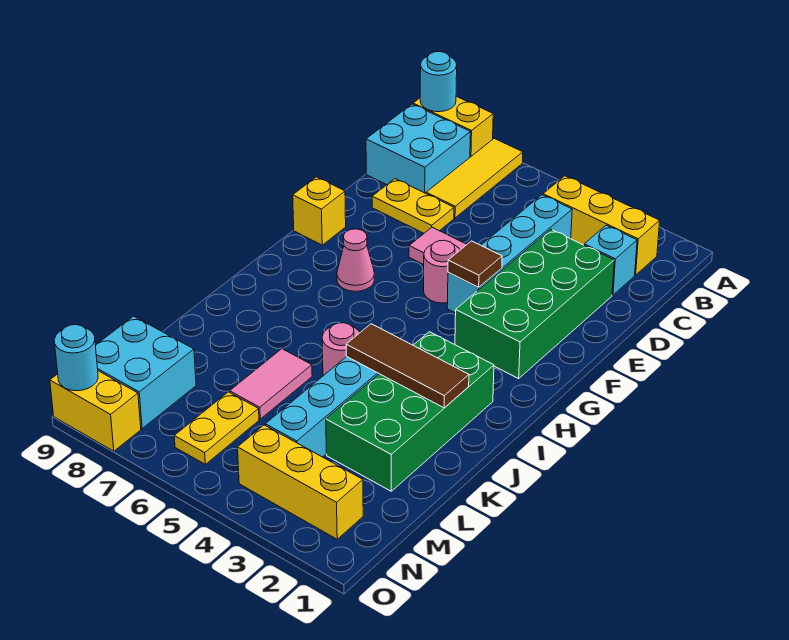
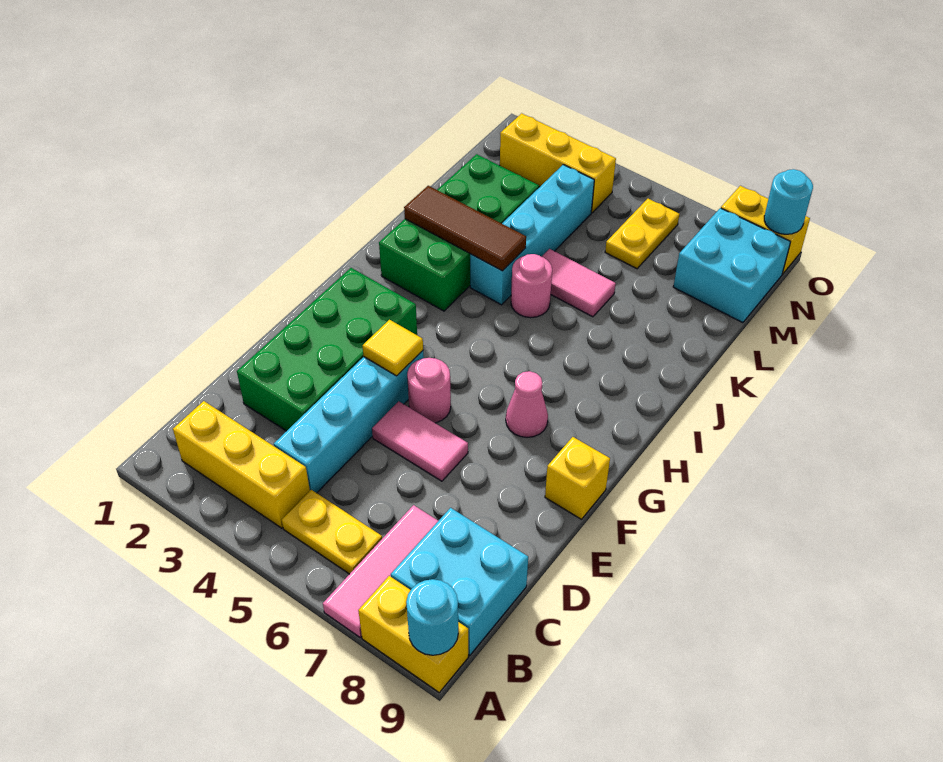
yellow 1x3 tile [426,139,523,218] -> pink 1x3 tile [323,505,438,637]
cyan 1x1 brick [584,225,637,295] -> none
yellow 1x2 plate [372,179,454,233] -> yellow 1x2 plate moved to [282,490,382,574]
brown 1x1 tile [448,241,502,287] -> yellow 1x1 tile [363,320,423,376]
pink 1x2 tile [230,349,312,419] -> pink 1x2 tile turned to [542,249,616,317]

